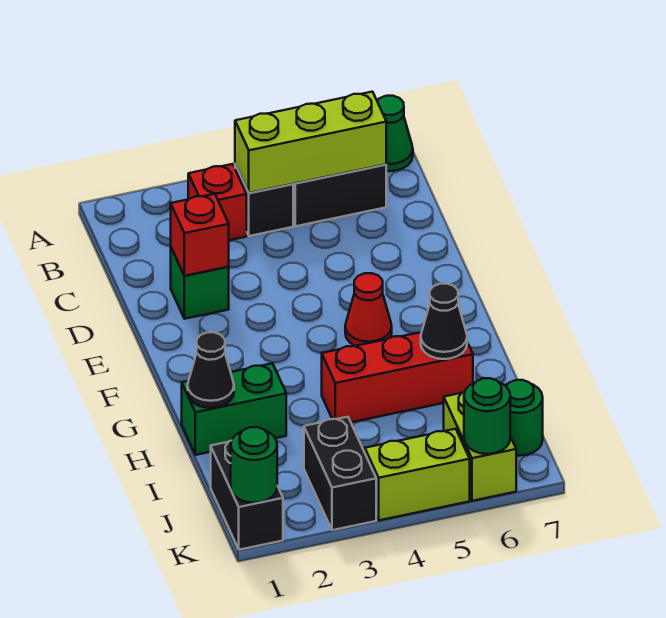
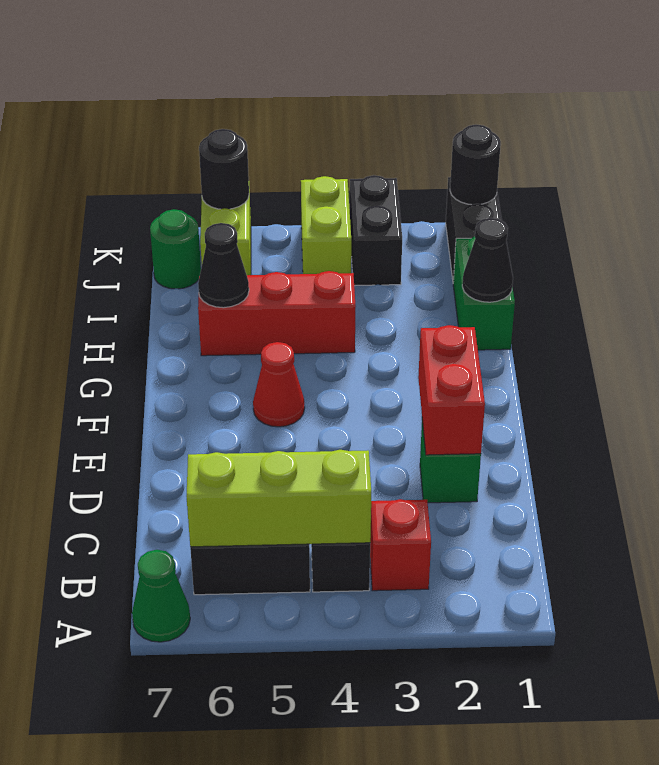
red 1x1 brick [171,194,229,276] -> red 1x2 brick [418,325,485,455]
green 1x2 brick [182,363,286,455] -> green 1x2 brick turned to [453,237,515,350]
green 1x1 round brick [231,427,277,503] -> black 1x1 round brick [450,125,501,205]
lime 1x2 brick [365,429,470,520] -> lime 1x2 brick turned to [301,176,351,274]
green 1x1 round brick [464,378,510,454] -> black 1x1 round brick [199,129,249,209]

